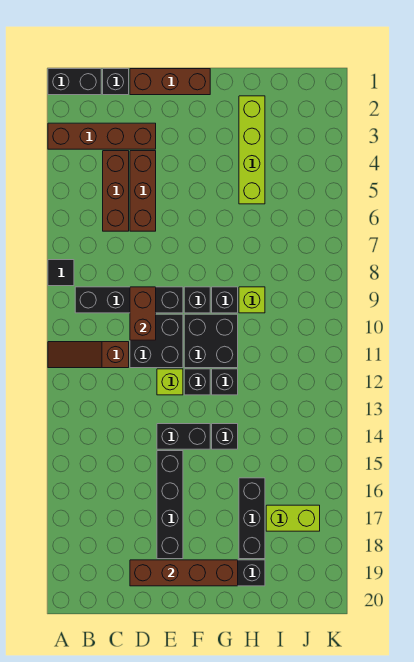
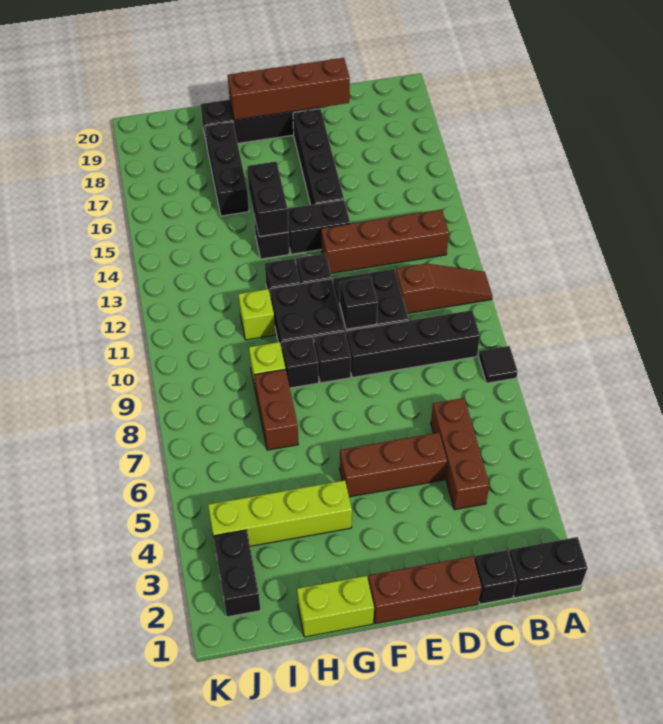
brown 1x4 brick [48,123,156,149] -> brown 1x4 brick moved to [321,209,449,273]
brown 1x3 brick [130,151,156,231] -> brown 1x3 brick turned to [340,433,447,497]
brown 1x2 brick [130,287,156,340] -> brown 1x2 brick moved to [254,369,298,450]
none -> black 1x1 brick [340,277,378,329]
lime 1x1 brick [157,369,183,395] -> lime 1x1 brick moved to [238,289,275,340]
none -> black 1x2 brick [247,161,289,237]
lime 1x4 brick [239,96,265,204] -> lime 1x4 brick turned to [208,480,352,546]
lime 1x2 brick [266,505,320,531] -> lime 1x2 brick moved to [297,576,374,637]
none -> black 1x2 brick [213,530,261,617]

